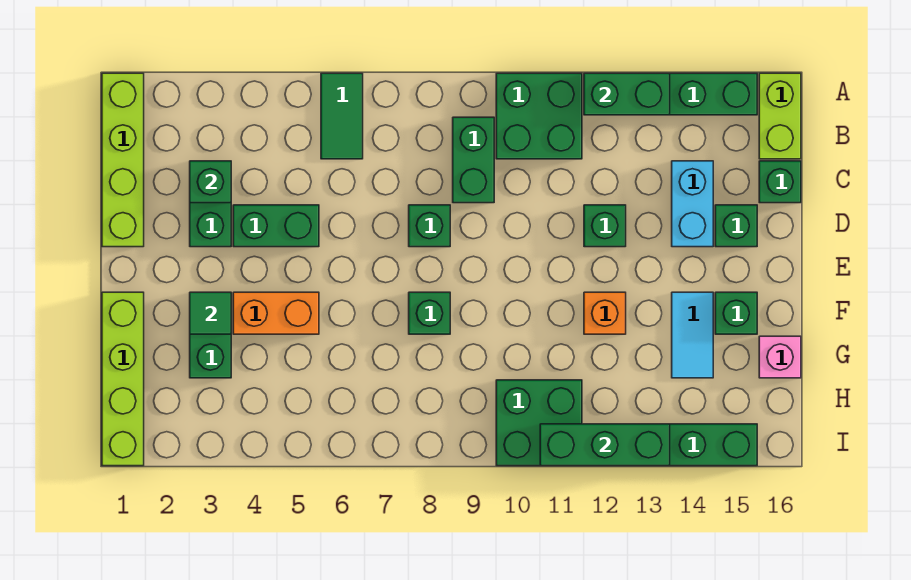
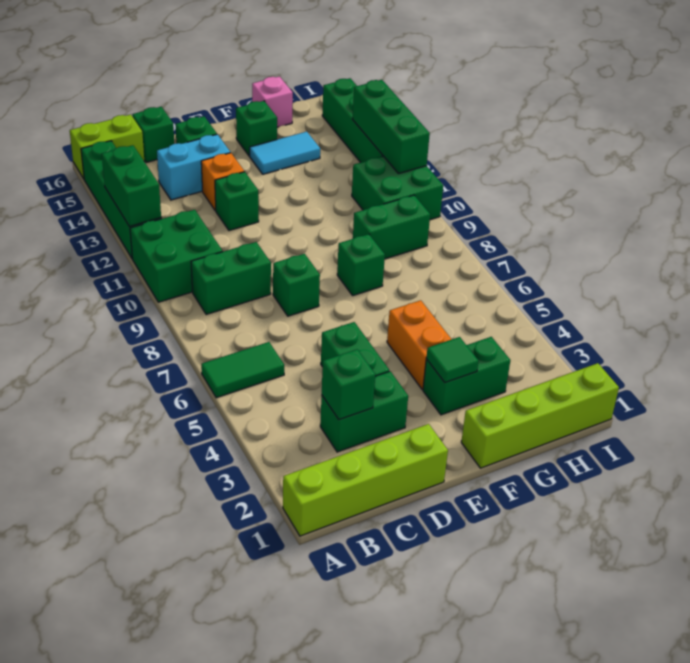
orange 1x1 brick [584,292,626,334] -> orange 1x1 brick moved to [201,153,244,210]
none -> green 1x2 brick [353,195,430,259]

